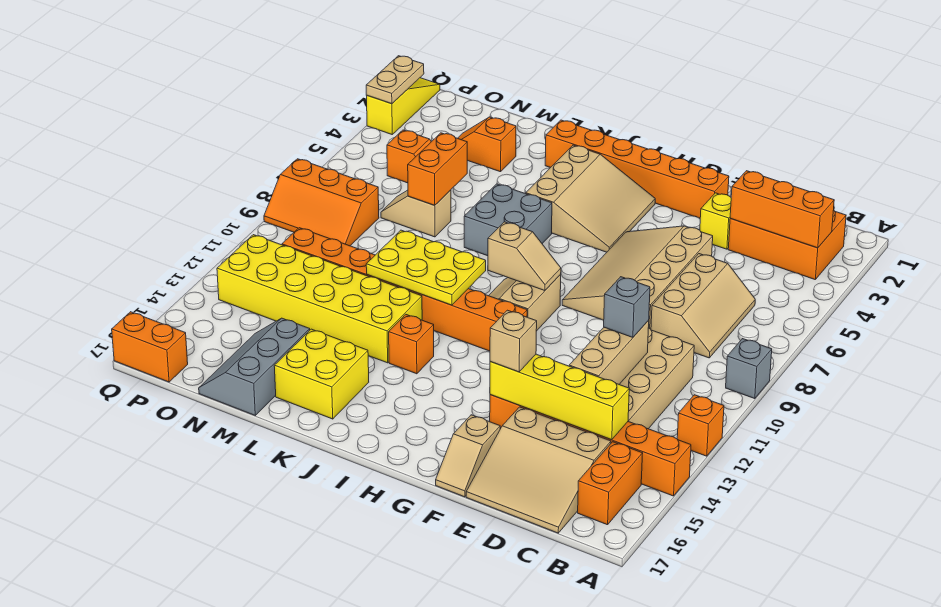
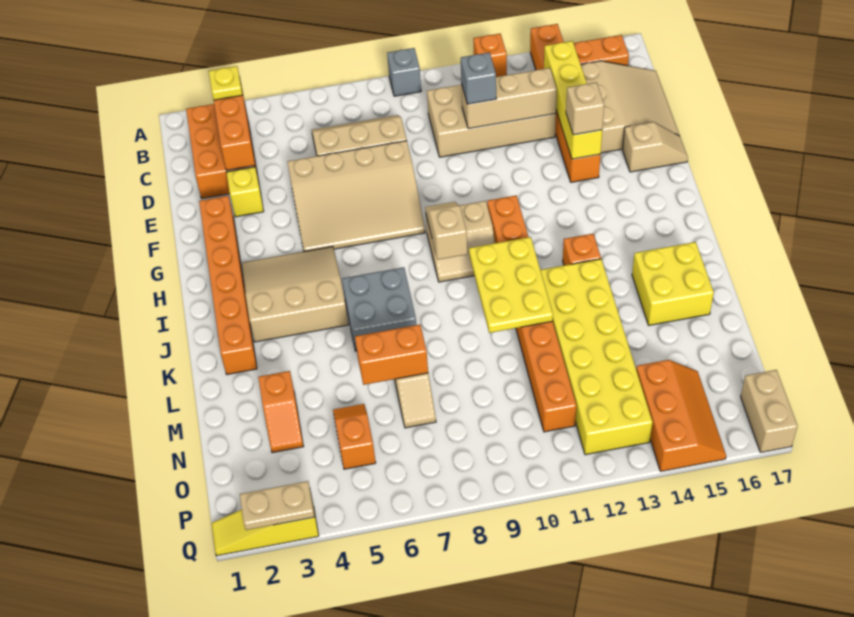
none -> yellow 1x1 plate [209,66,242,100]
grey 2x3 slope [199,318,310,415] -> none
orange 2x3 slope [264,159,379,246] -> orange 2x3 slope moved to [636,360,726,471]
orange 1x2 brick [112,312,188,382] -> tan 1x2 brick [741,370,798,453]

